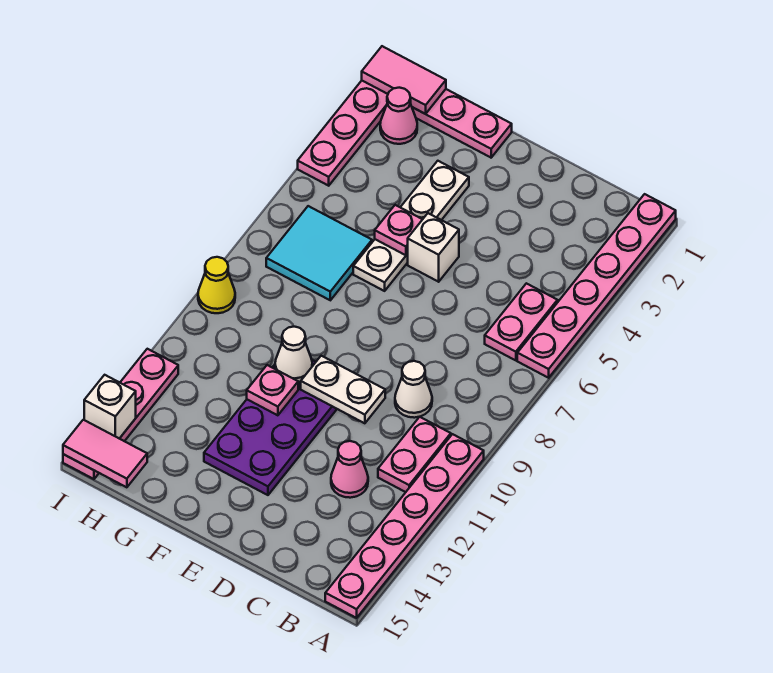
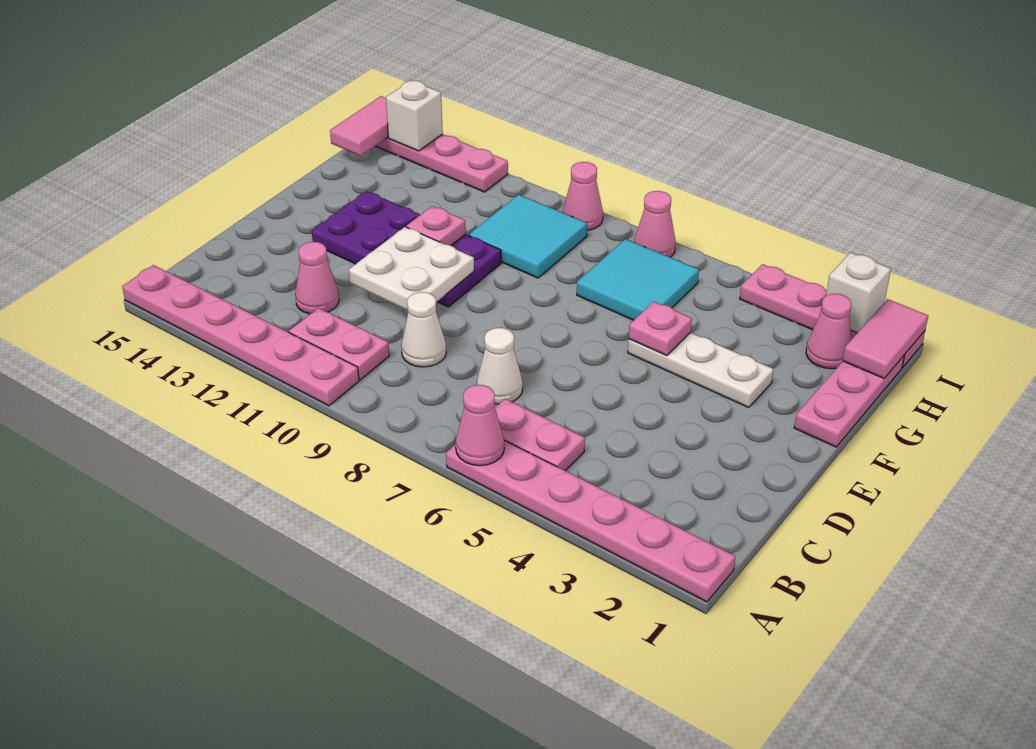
none -> pink 1x1 cone [456,385,504,466]
white 1x2 plate [301,356,385,423] -> white 2x2 plate [349,227,474,311]
white 1x1 brick [408,213,459,282] -> white 1x1 brick moved to [826,253,891,333]
white 1x4 plate [353,161,469,291] -> white 1x3 plate [628,333,773,408]
white 1x1 cone [275,327,312,382] -> white 1x1 cone moved to [477,328,523,404]
none -> cyan 2x2 tile [469,195,587,278]
none -> pink 1x1 cone [634,191,676,257]
yellow 1x1 cone [198,257,235,313] -> pink 1x1 cone [563,162,603,230]

